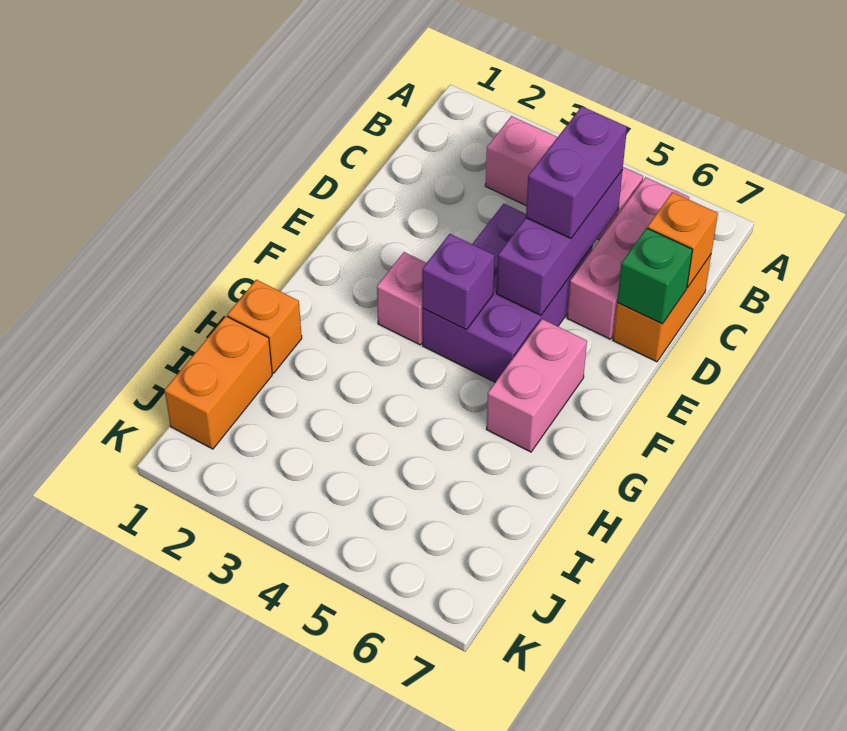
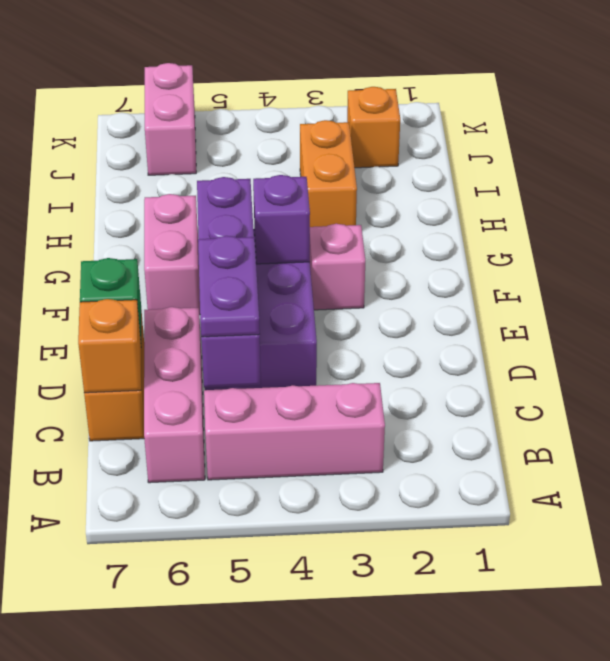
purple 1x3 brick [497,170,623,315] -> purple 1x4 brick [197,177,261,388]
purple 1x2 brick [526,106,627,238] -> purple 1x2 plate [198,236,260,337]
orange 1x1 brick [227,280,302,373] -> orange 1x1 brick moved to [347,87,400,168]
orange 1x2 brick [165,316,272,449] -> orange 1x2 brick moved to [300,120,357,227]
none -> pink 1x2 brick [145,63,196,175]

